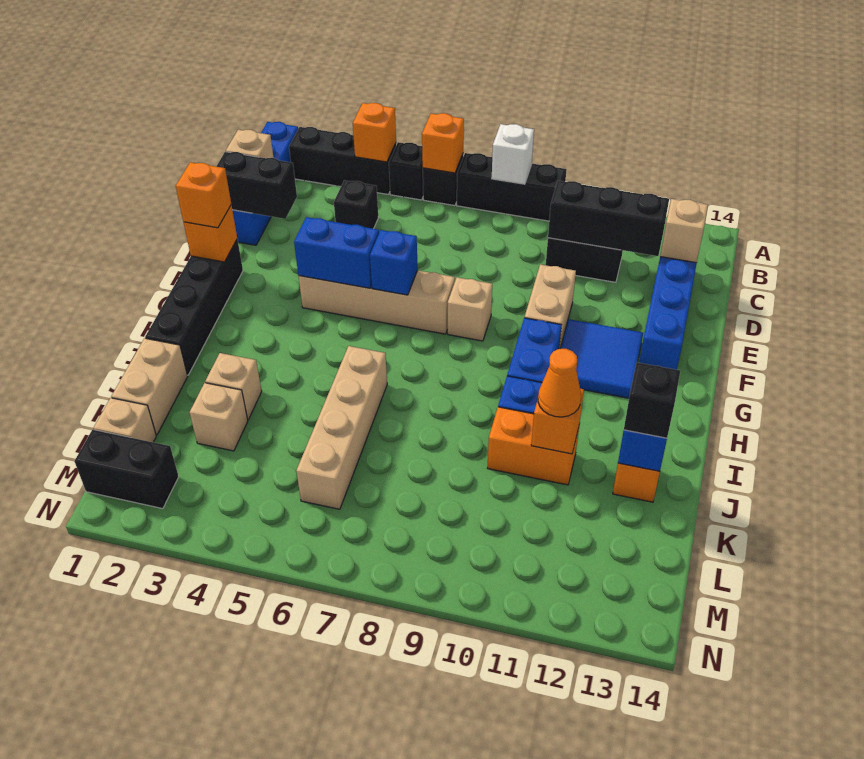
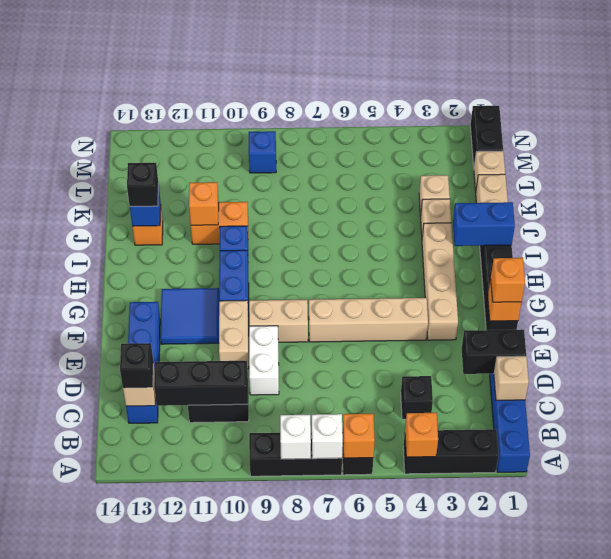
black 1x1 brick [389,142,423,200] -> black 1x1 brick moved to [120,343,154,388]
none -> white 1x1 brick [312,414,343,459]
none -> white 1x2 brick [249,326,279,395]
blue 1x2 brick [294,217,379,288] -> blue 1x2 brick moved to [453,202,515,246]
blue 1x1 brick [370,230,418,295] -> blue 1x1 brick moved to [249,131,276,173]
tan 1x1 brick [448,277,492,341] -> tan 1x2 brick [249,300,308,342]
tan 1x4 brick [296,346,387,509] -> tan 1x4 brick moved to [422,223,458,340]
orange 1x1 cone [538,348,581,417] -> none
black 1x2 brick [75,430,179,509] -> black 1x2 brick turned to [470,106,503,166]

